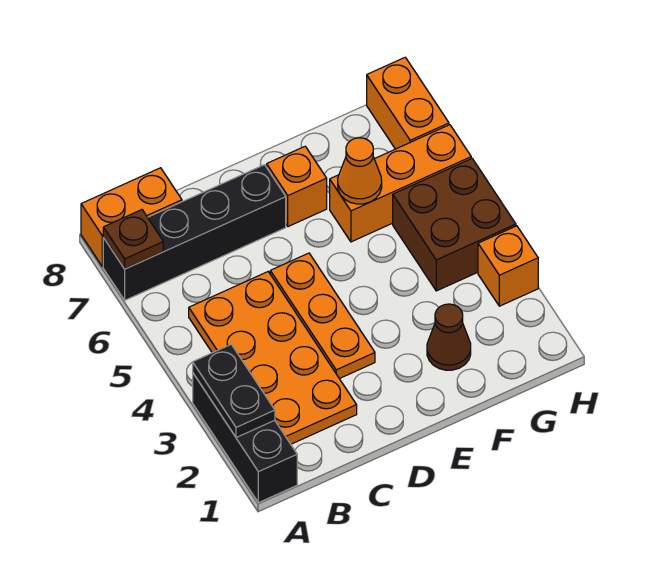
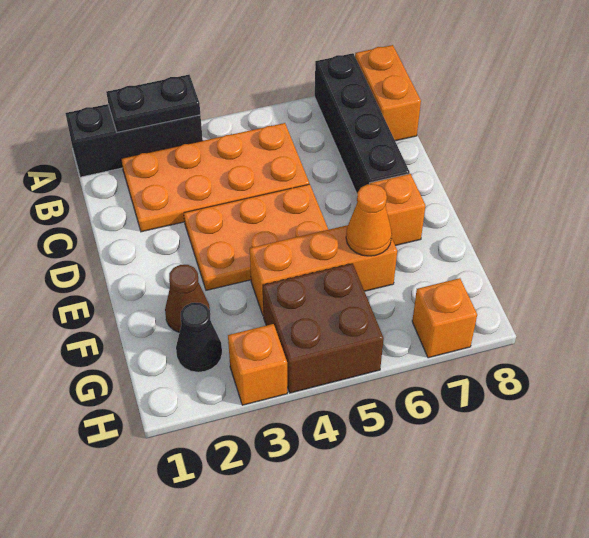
brown 1x1 plate [103,210,163,269] -> none
orange 1x3 plate [270,253,375,379] -> orange 2x3 plate [184,184,328,290]
orange 1x3 brick [330,125,471,242] -> orange 1x3 brick turned to [250,225,397,315]
none -> black 1x1 cone [176,303,222,372]
orange 1x2 brick [367,57,449,149] -> orange 1x1 brick [412,278,477,358]

